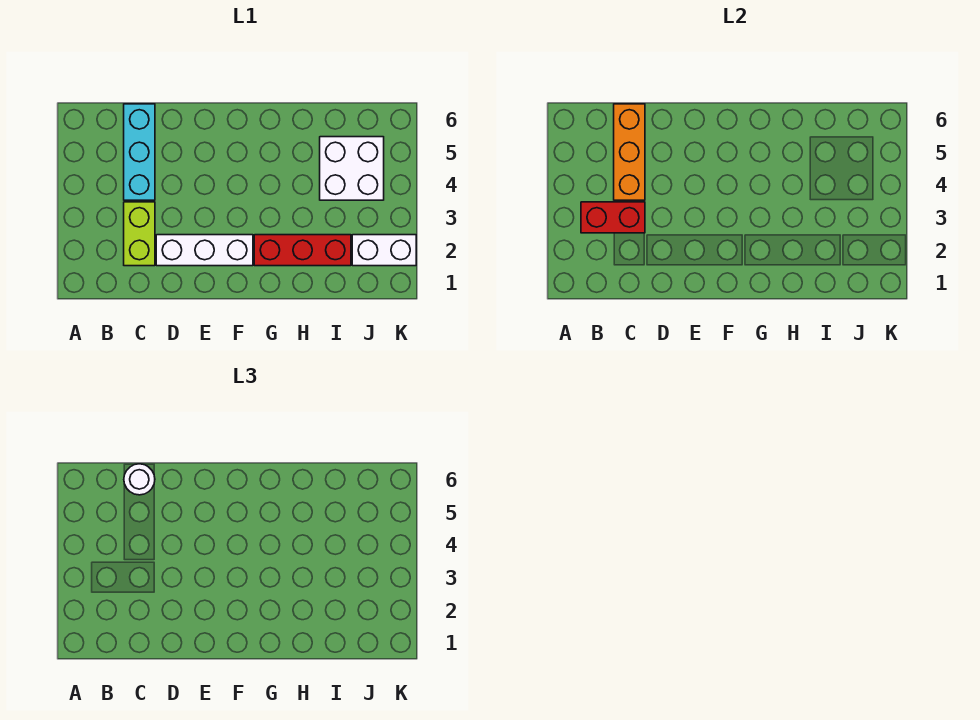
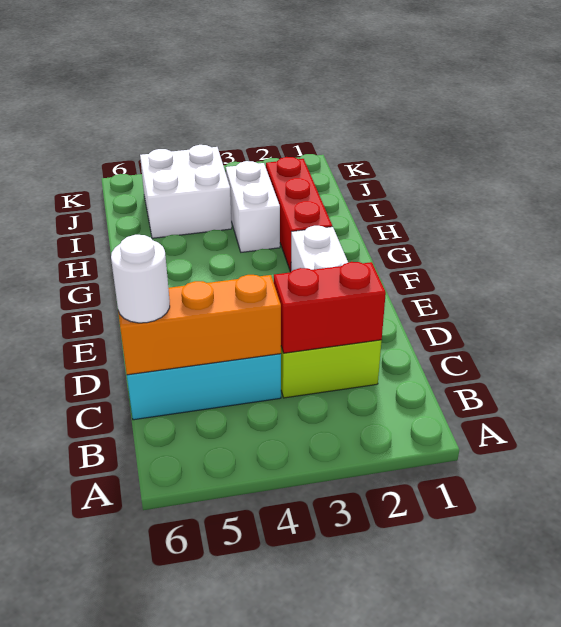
red 1x2 brick [581,202,645,233] -> red 1x2 brick turned to [274,262,386,353]
white 1x2 brick [352,235,416,266] -> white 1x2 brick moved to [226,161,280,252]

